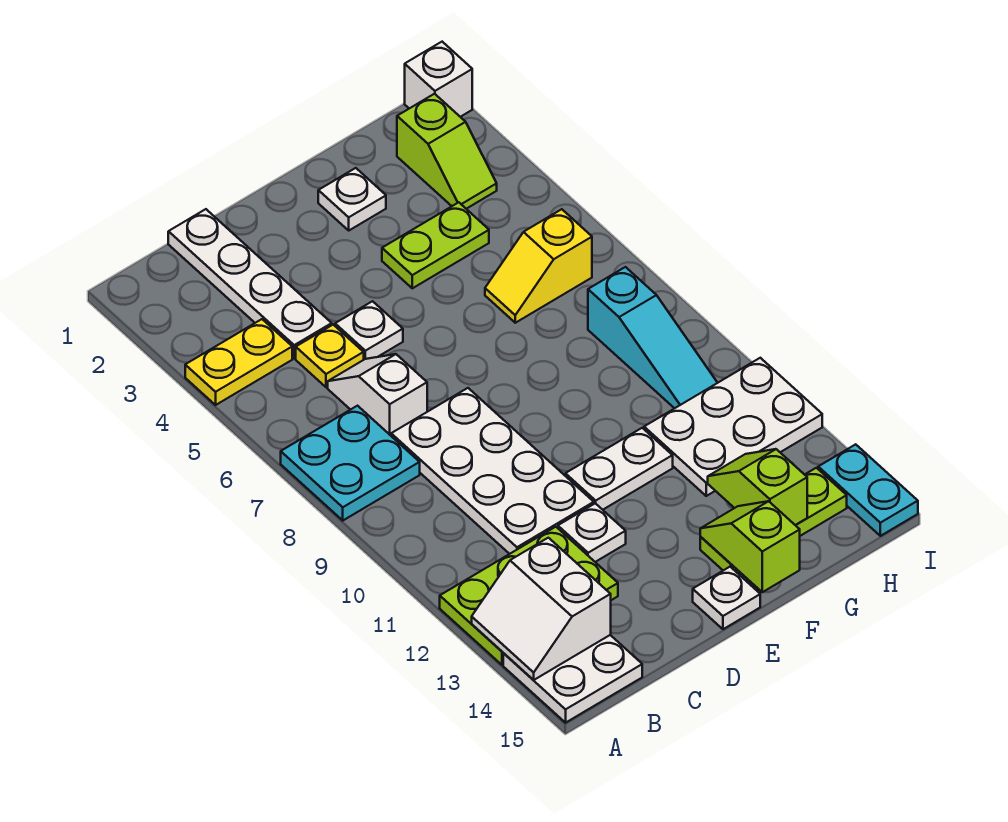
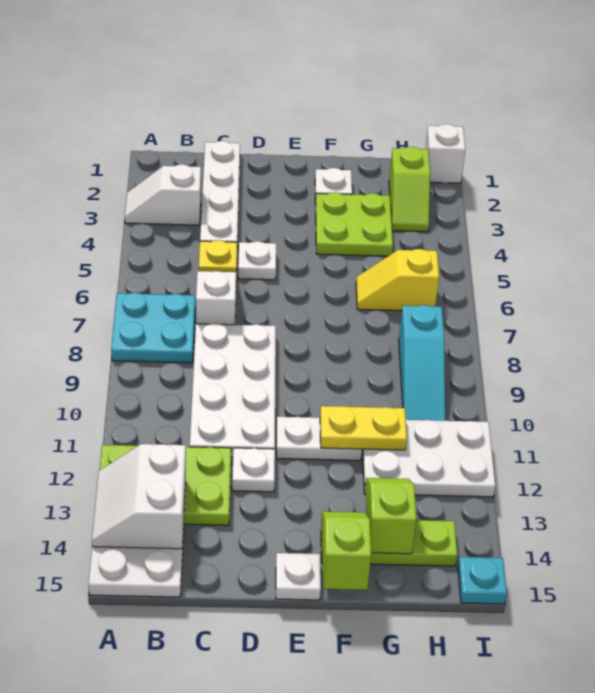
none -> white 1x2 slope [125,164,201,225]
yellow 1x2 plate [185,319,292,405] -> yellow 1x2 plate moved to [320,406,407,450]
lime 1x2 plate [382,202,489,288] -> lime 2x2 plate [315,192,393,256]
cyan 1x2 plate [818,444,918,536] -> cyan 1x1 plate [458,557,507,604]

